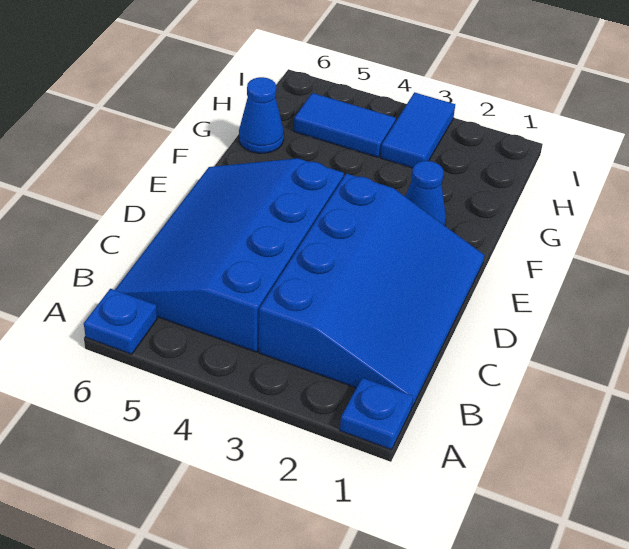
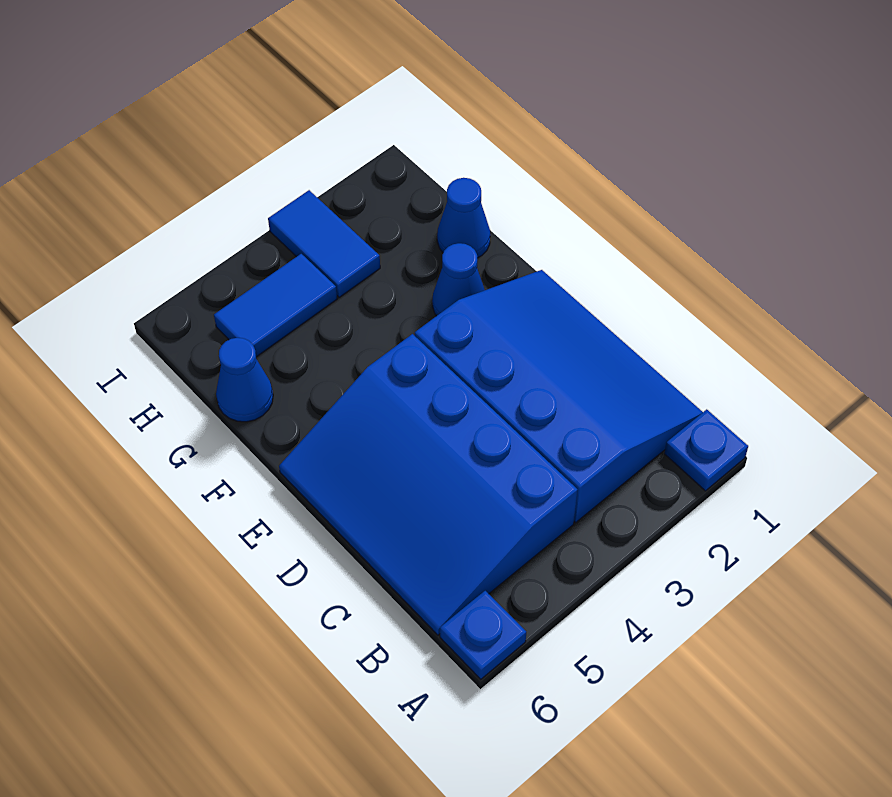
none -> blue 1x1 cone [437,178,490,258]

